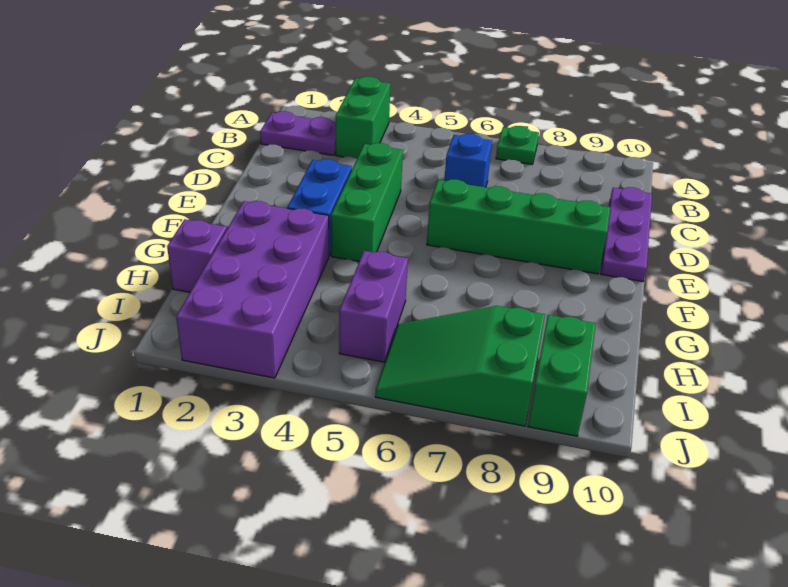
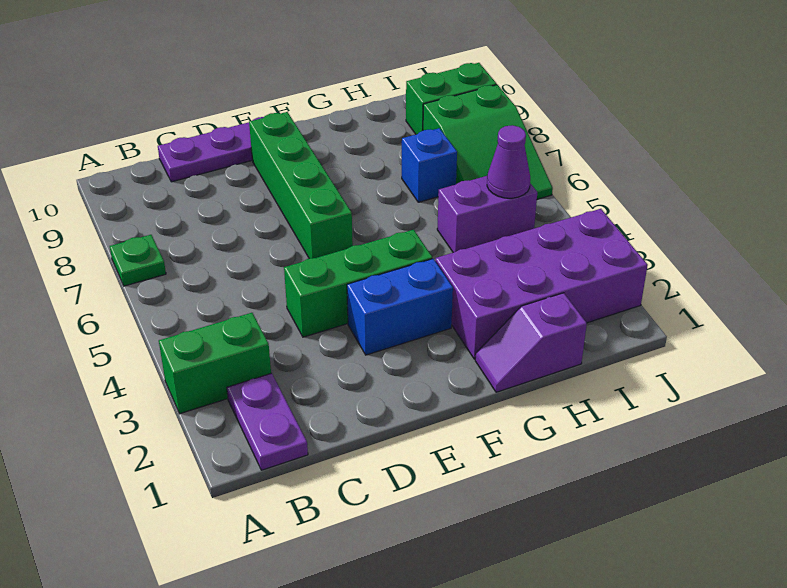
blue 1x1 brick [444,134,492,187] -> blue 1x1 brick moved to [402,128,457,202]
none -> purple 1x1 cone [487,125,530,198]

